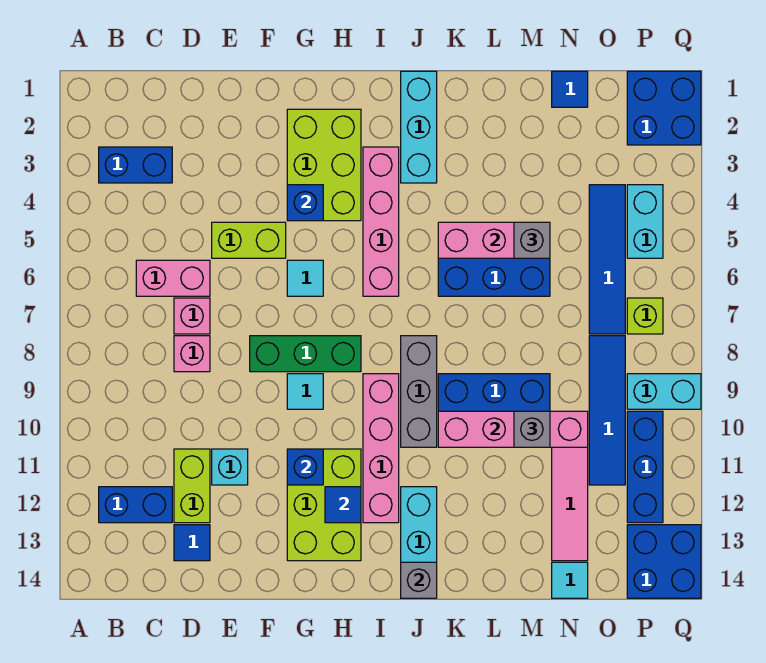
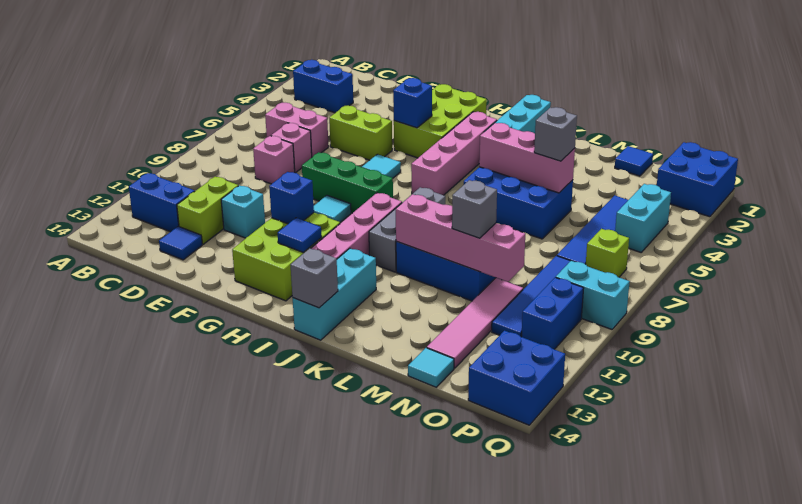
blue 1x3 brick [627,411,663,523] -> blue 1x2 brick [521,277,584,349]

